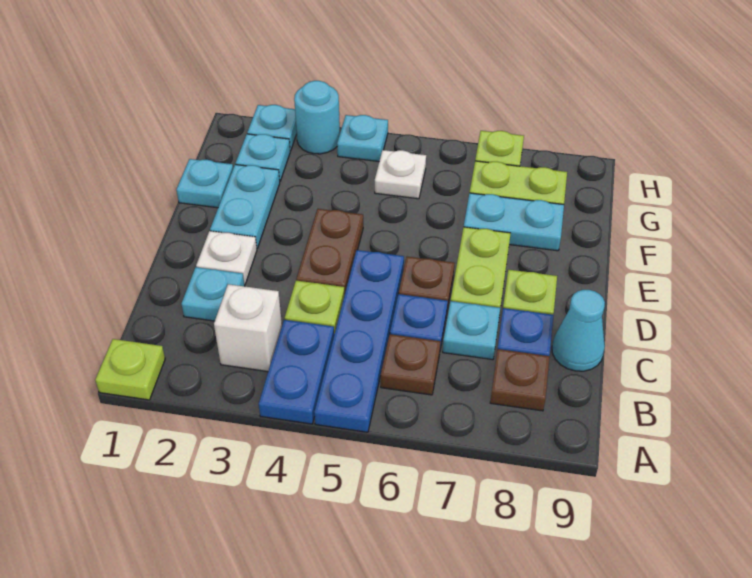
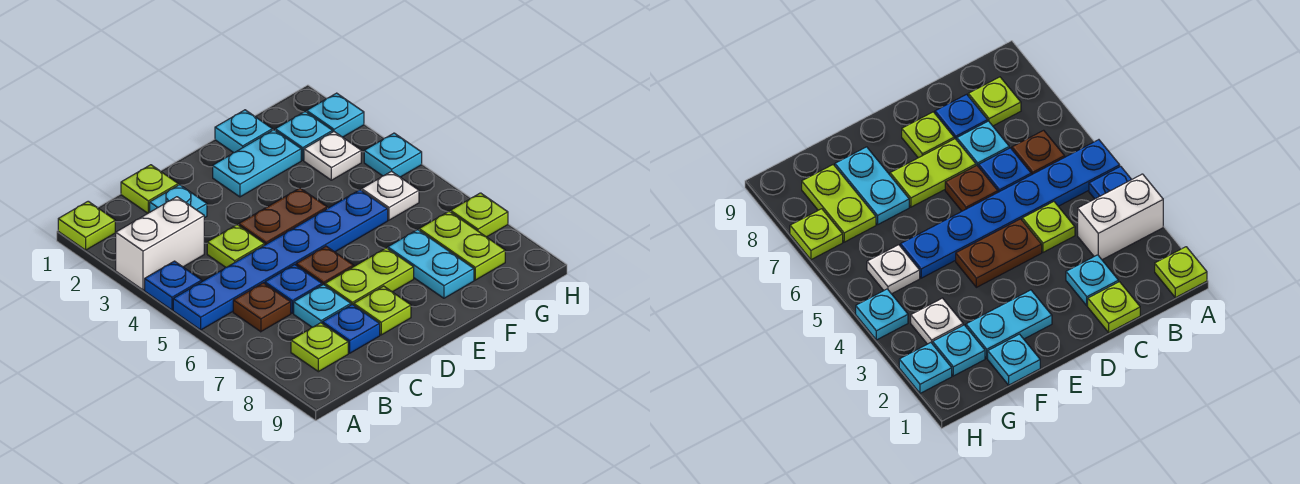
blue 1x2 plate [259,320,334,424] -> blue 1x1 plate [145,261,202,310]
blue 1x4 plate [314,250,404,432] -> blue 1x6 plate [173,190,388,330]
white 1x1 brick [214,284,282,372] -> white 1x2 brick [116,197,204,290]
brown 1x1 plate [490,349,550,411] -> lime 1x1 plate [291,323,348,372]
none -> lime 1x1 plate [121,165,178,213]
cyan 1x1 cone [552,290,605,371] -> none
white 1x1 plate [196,231,257,285] -> white 1x1 plate moved to [304,132,361,180]
cyan 1x1 round brick [294,81,340,154] -> none

